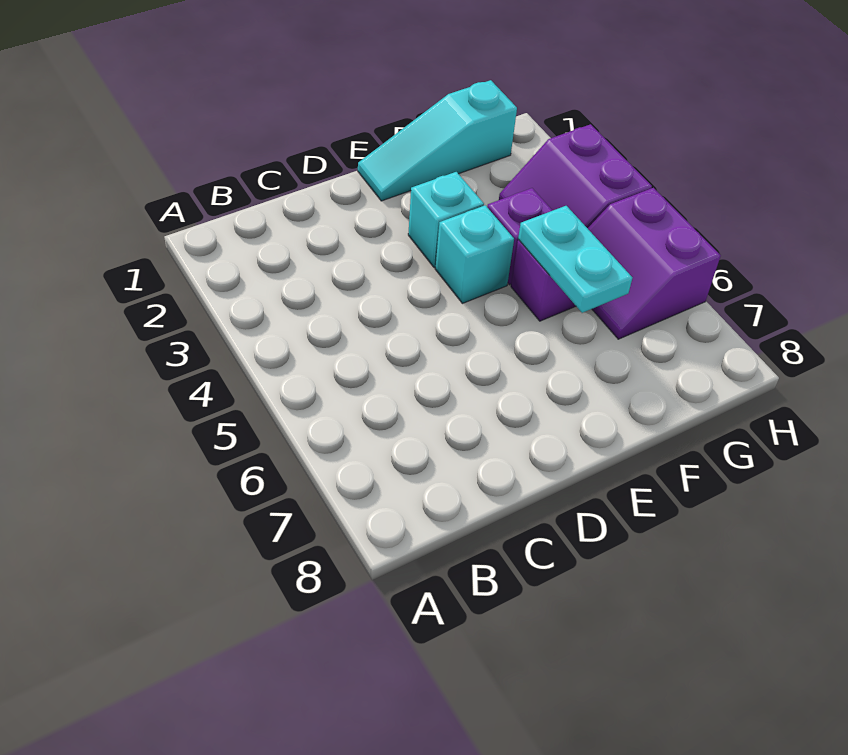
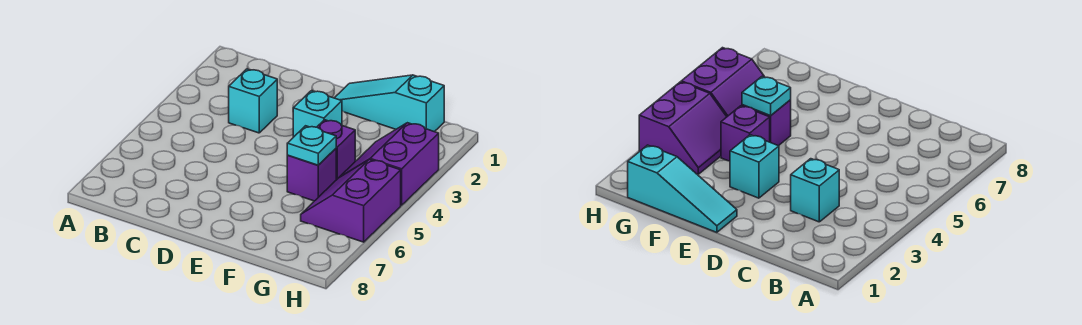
cyan 1x1 brick [435,205,514,303] -> cyan 1x1 brick moved to [229,69,277,133]
cyan 1x2 plate [518,206,632,313] -> cyan 1x1 plate [287,126,336,165]

